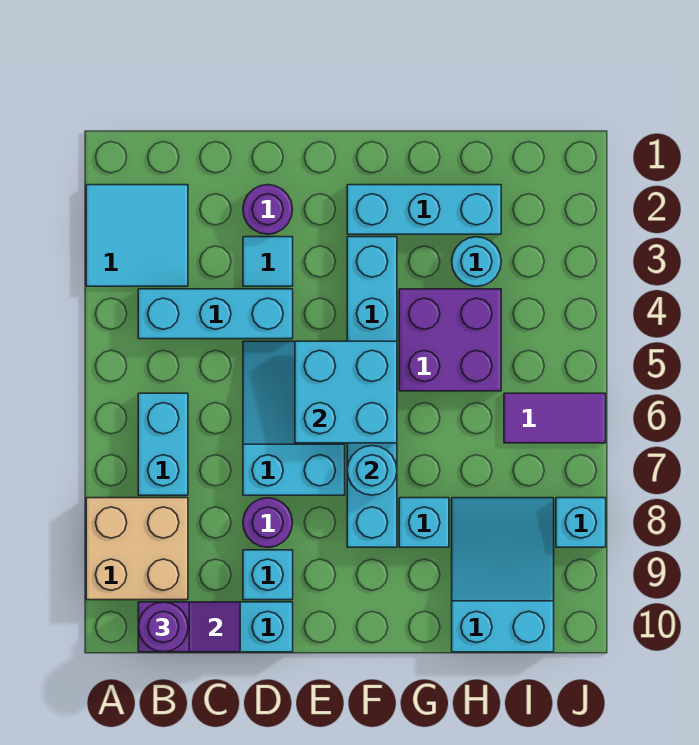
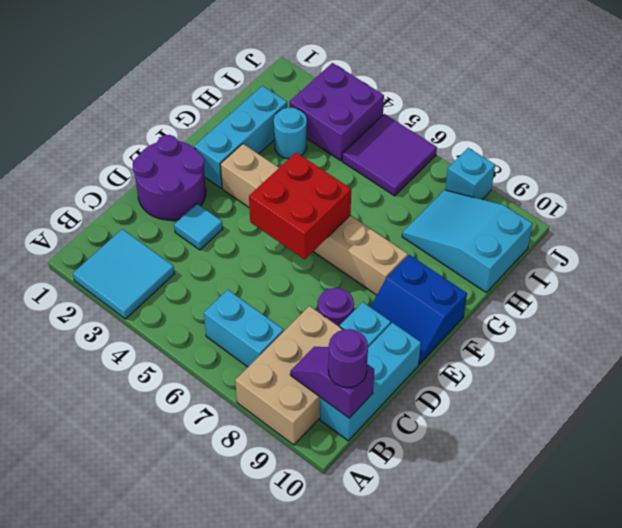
tan 2x2 brick [86,498,188,600] -> tan 2x3 brick [235,306,343,445]
cyan 1x3 brick [138,289,293,339] -> none
purple 1x2 slope [138,602,240,652] -> purple 1x2 slope turned to [290,347,374,418]
purple 1x1 round brick [243,185,293,234] -> purple 2x2 round brick [133,135,206,220]
cyan 2x3 slope [243,341,345,495] -> none
cyan 2x2 brick [295,341,397,443] -> red 2x2 brick [249,153,351,259]
none -> blue 2x2 slope [371,255,467,364]
cyan 1x6 brick [347,237,397,547] -> tan 1x6 brick [220,144,408,295]
cyan 1x1 round brick [347,446,397,495] -> none
purple 2x2 brick [399,289,501,391] -> purple 2x2 brick moved to [289,63,384,161]
cyan 1x1 brick [399,498,449,547] -> none
purple 1x2 tile [504,393,606,443] -> purple 2x2 tile [342,114,437,196]

